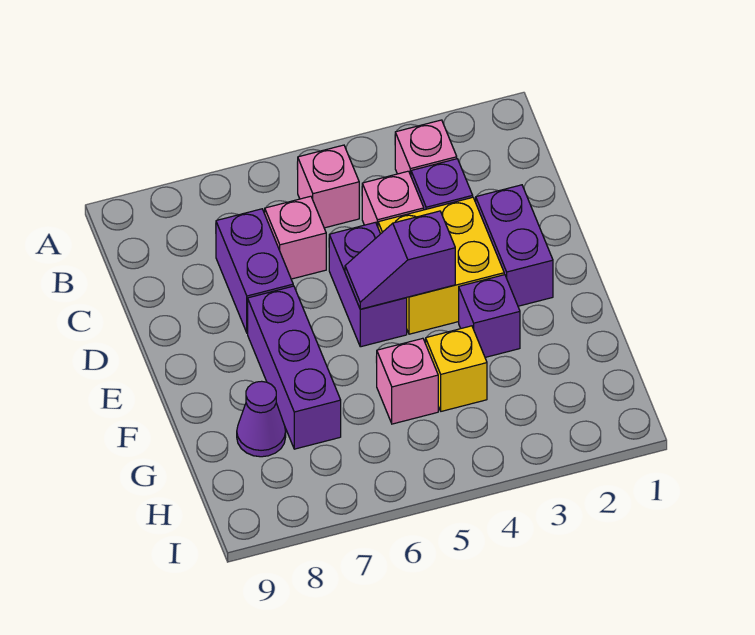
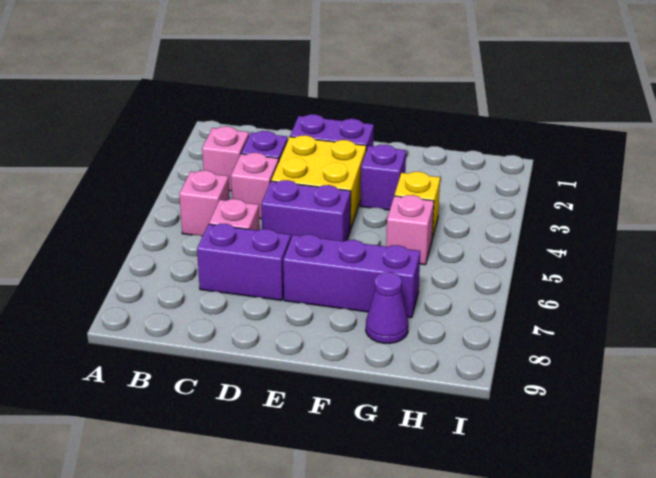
purple 1x2 slope [345,211,455,309] -> none

